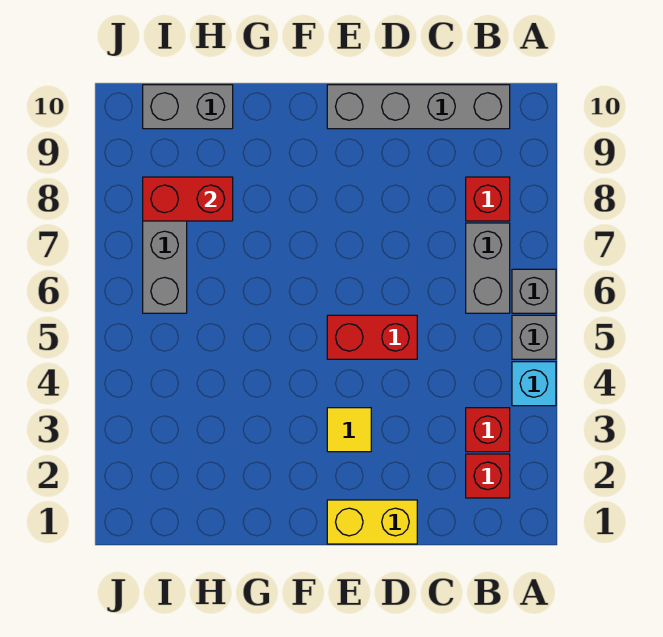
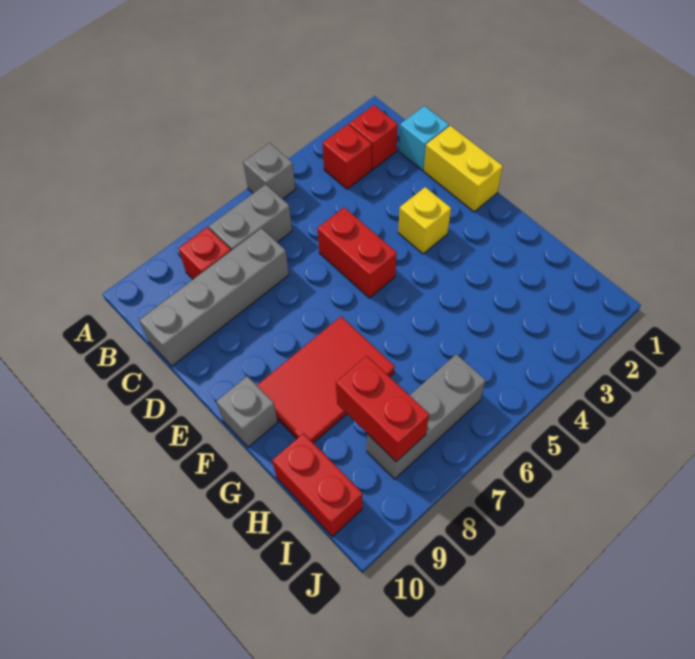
cyan 1x1 brick [512,362,556,406] -> cyan 1x1 brick moved to [399,106,449,170]
grey 1x1 brick [512,269,556,313] -> grey 1x1 brick moved to [216,376,278,447]
grey 1x4 brick [327,85,510,129] -> grey 1x4 brick turned to [139,228,289,366]
yellow 1x1 tile [327,408,371,452] -> yellow 1x1 brick [398,187,451,254]
none -> red 2x3 tile [257,317,395,443]
grey 1x2 brick [143,85,233,129] -> red 1x2 brick [272,433,362,536]

